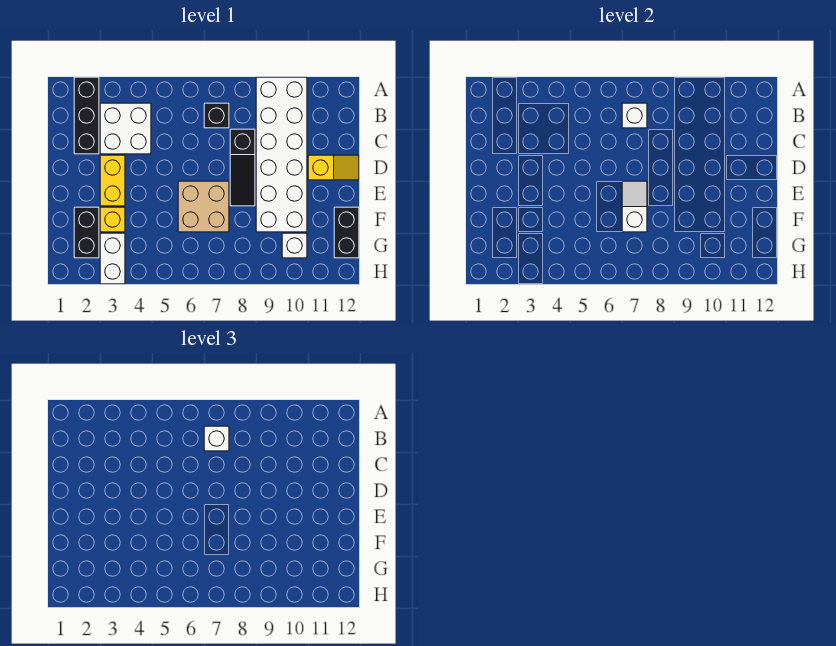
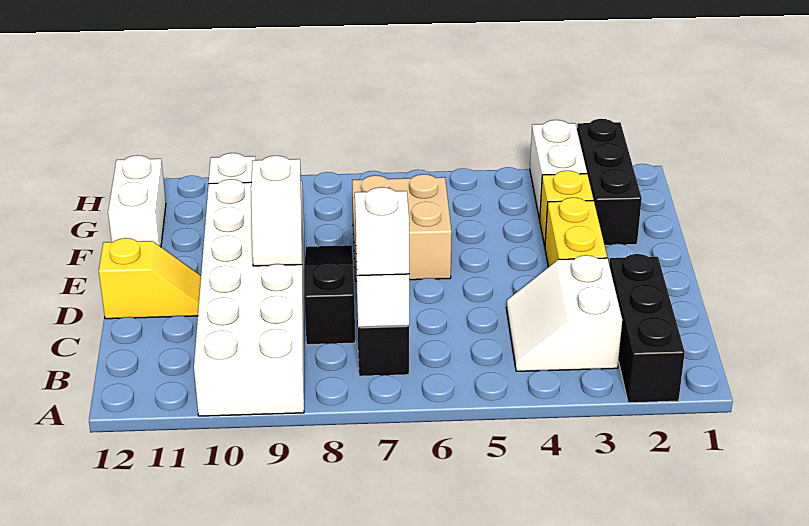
white 2x2 brick [100,103,151,154] -> white 2x2 slope [506,255,622,371]
yellow 1x2 slope [308,155,359,180] -> yellow 1x2 slope turned to [99,238,201,319]
white 1x2 slope [622,181,647,232] -> white 1x2 slope moved to [251,156,302,266]
black 1x2 brick [74,207,99,258] -> black 1x3 brick [577,119,642,245]
black 1x2 brick [334,207,359,258] -> white 1x2 brick [108,155,166,247]

